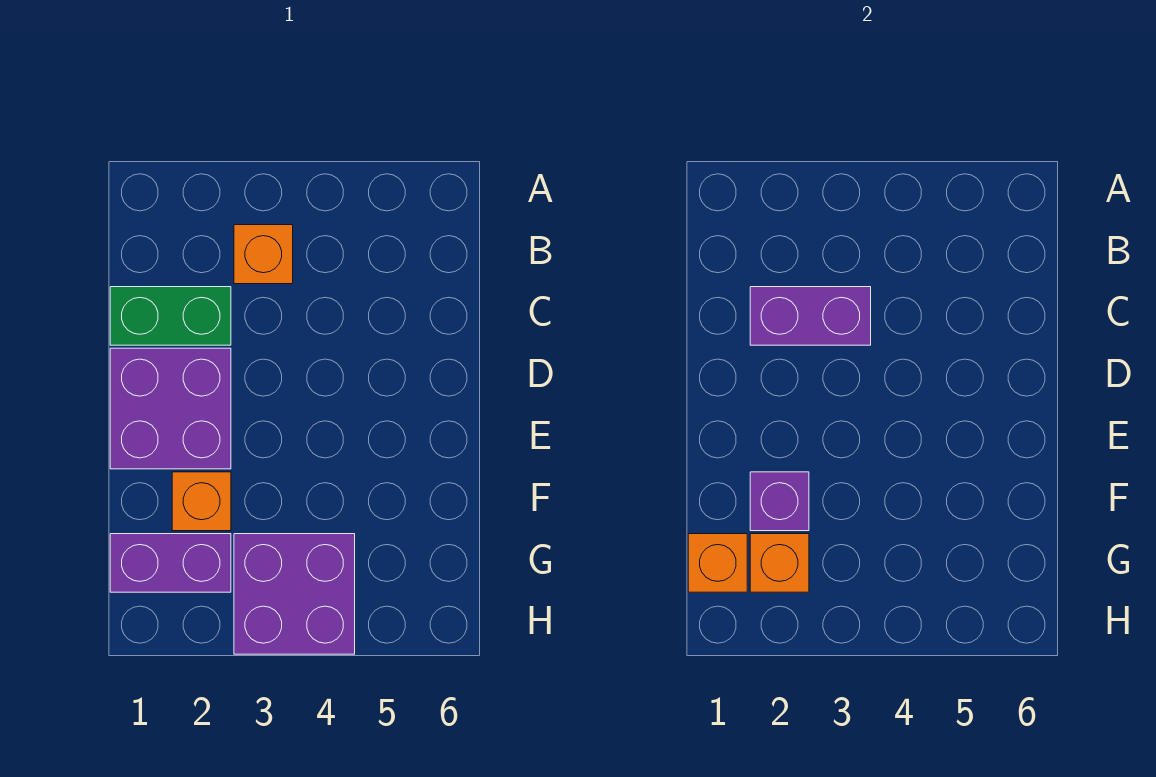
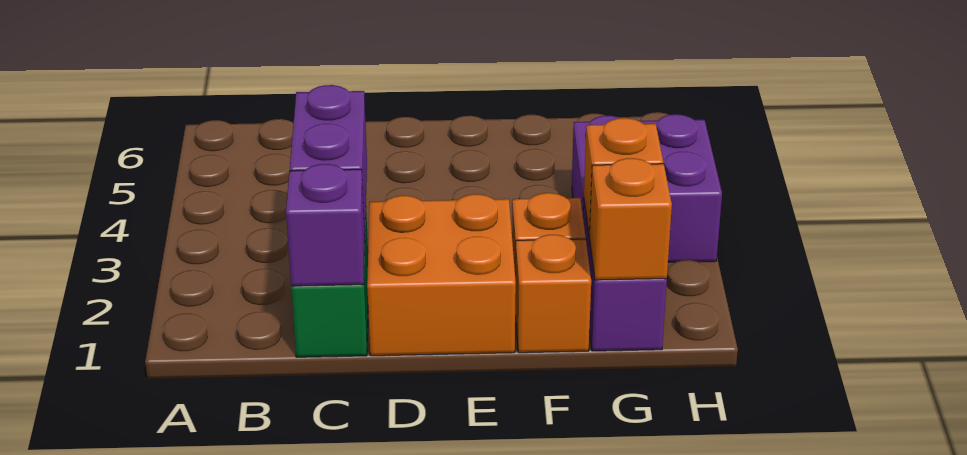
orange 1x1 brick [234,225,293,284] -> orange 1x1 brick moved to [515,235,591,353]
purple 2x2 brick [110,348,231,469] -> orange 2x2 brick [367,194,516,356]
purple 1x1 brick [750,472,809,531] -> purple 1x1 brick moved to [286,164,365,286]

